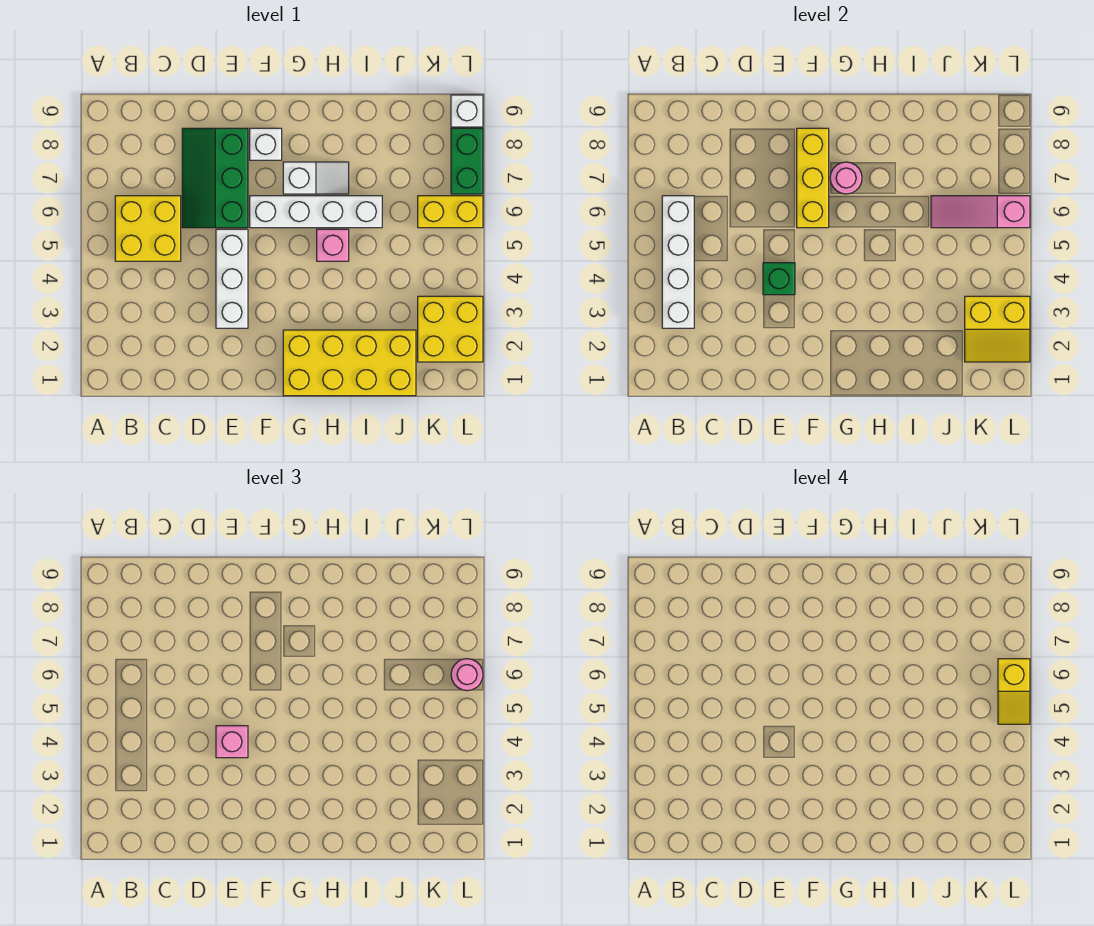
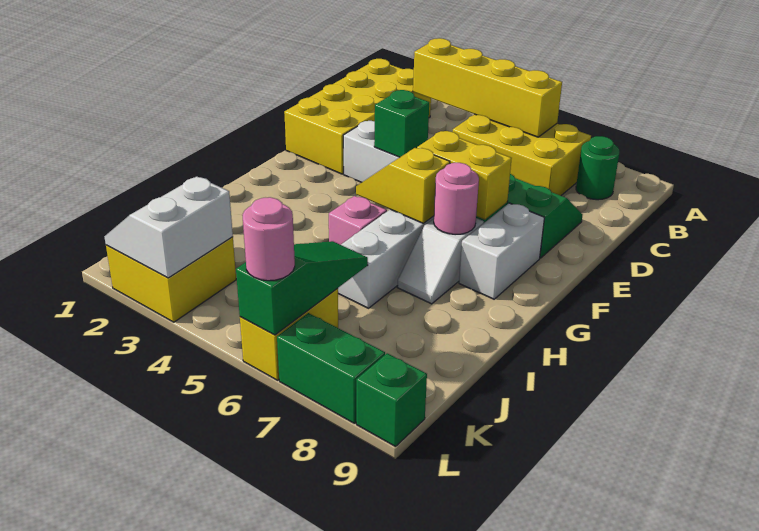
white 1x4 brick [662,196,694,328] -> yellow 1x4 brick [413,38,562,137]
yellow 2x2 brick [115,196,181,261] -> yellow 2x3 brick [453,114,591,196]
none -> green 1x1 round brick [576,136,620,200]
pink 1x1 brick [216,726,248,758] -> none
yellow 1x3 brick [797,128,829,228] -> yellow 1x2 brick [417,131,512,220]
white 1x1 brick [250,128,282,160] -> white 1x2 brick [459,203,544,299]
yellow 2x4 brick [283,330,416,396] -> yellow 2x4 brick moved to [284,59,431,174]
pink 1x3 slope [931,196,1030,228] -> green 1x3 slope [236,241,368,335]
yellow 2x2 slope [965,296,1030,362] -> white 2x2 slope [104,176,233,278]
yellow 1x2 slope [998,659,1030,724] -> yellow 1x2 slope moved to [356,148,450,224]
white 1x1 brick [451,95,483,127] -> green 1x1 brick [356,353,427,447]

